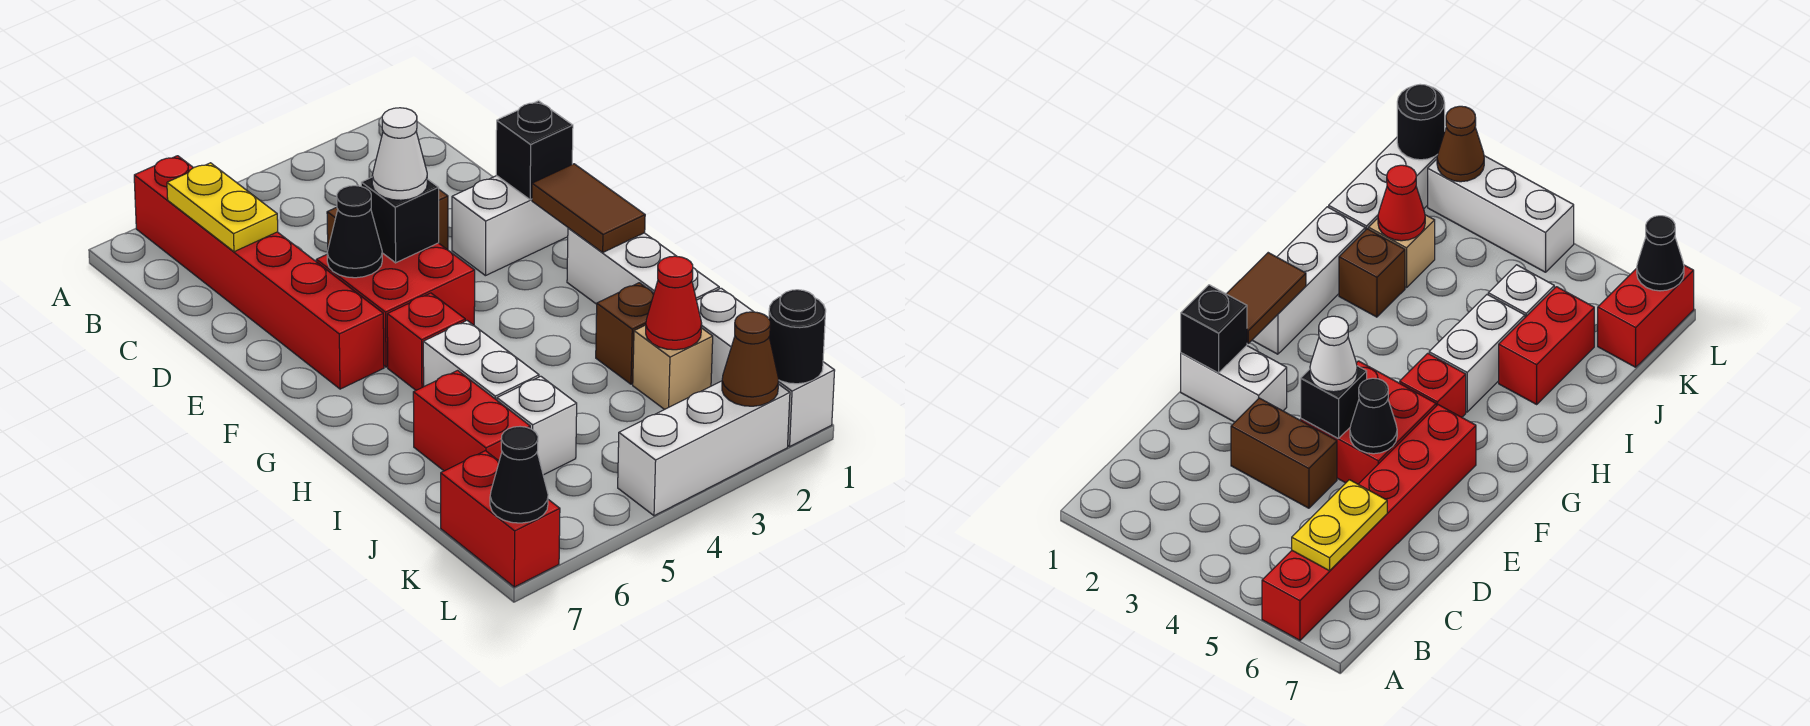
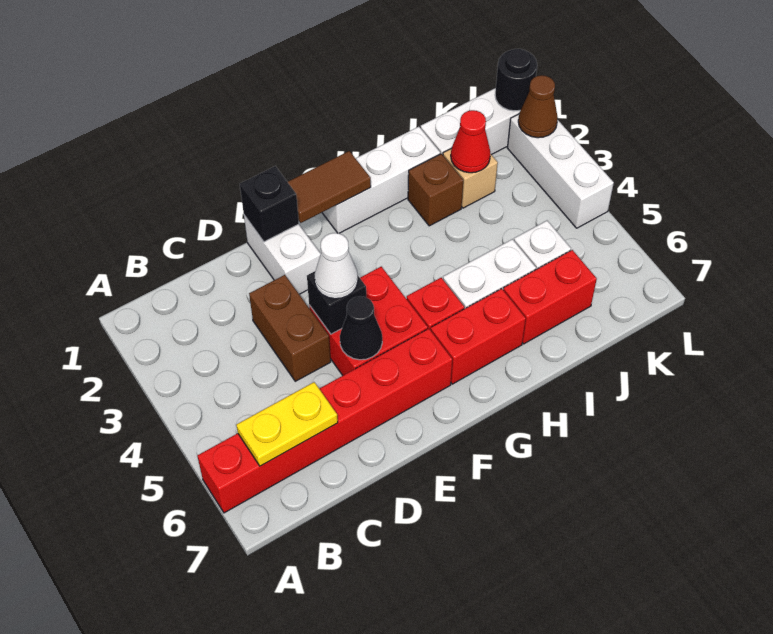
red 1x2 brick [441,451,560,587] -> red 1x2 brick moved to [431,289,526,384]
black 1x1 cone [490,427,548,523] -> none

